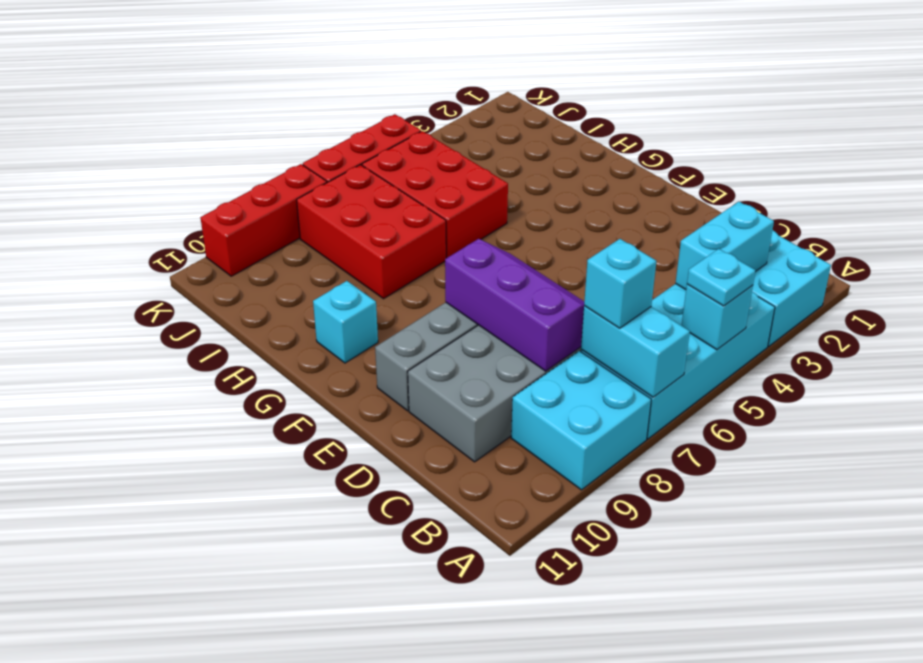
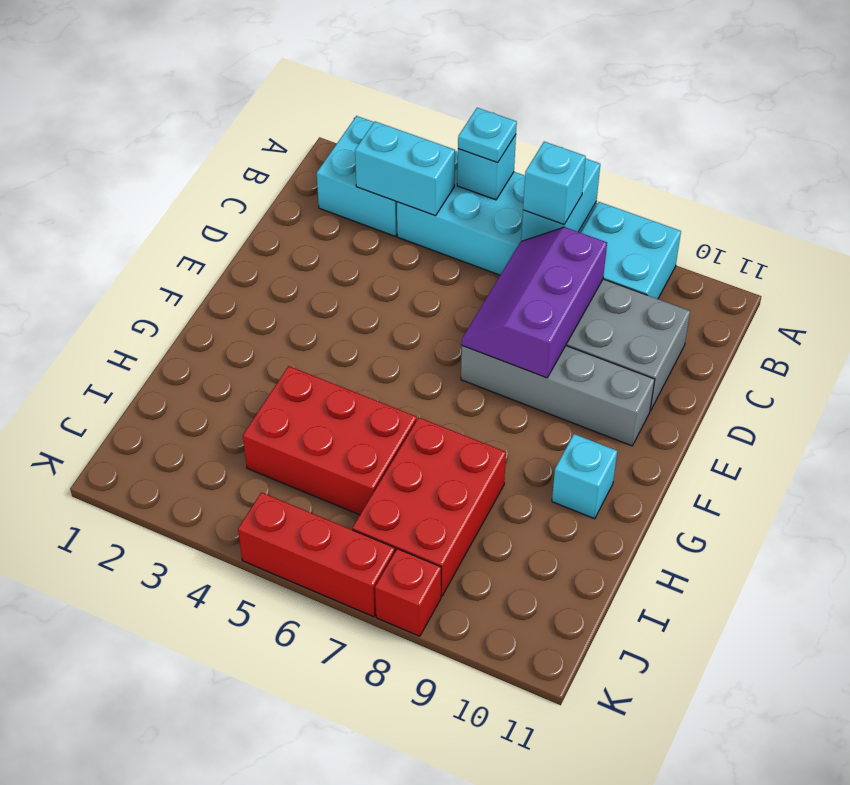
red 2x3 brick [362,131,508,258] -> red 2x3 brick turned to [243,366,417,515]
red 1x3 brick [200,164,327,276] -> red 1x1 brick [375,549,441,636]

